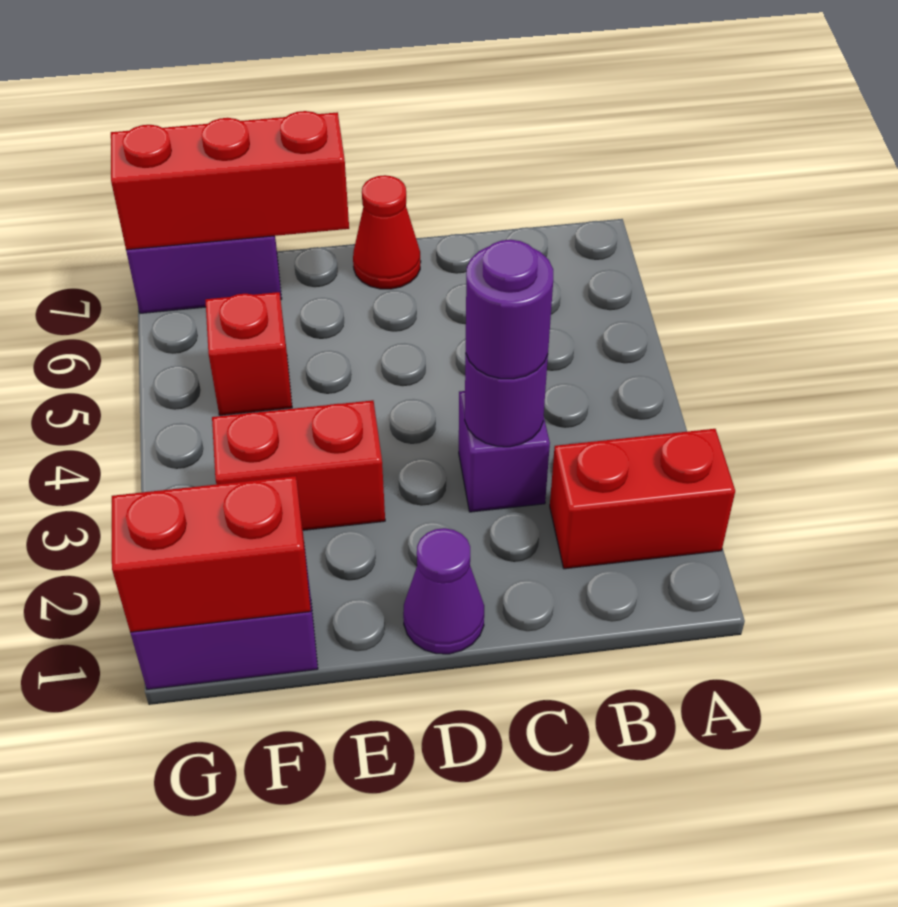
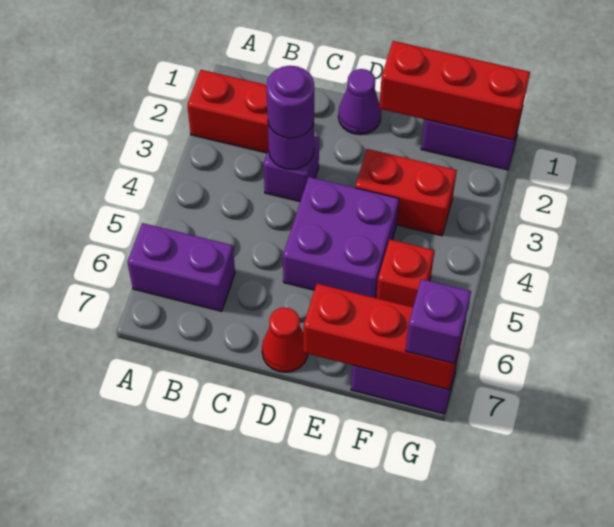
none -> purple 1x2 brick [127,223,235,311]
none -> purple 2x2 brick [283,177,399,298]
red 1x2 brick [112,476,311,632] -> red 1x3 brick [379,41,530,140]
none -> purple 1x1 brick [405,279,471,364]

